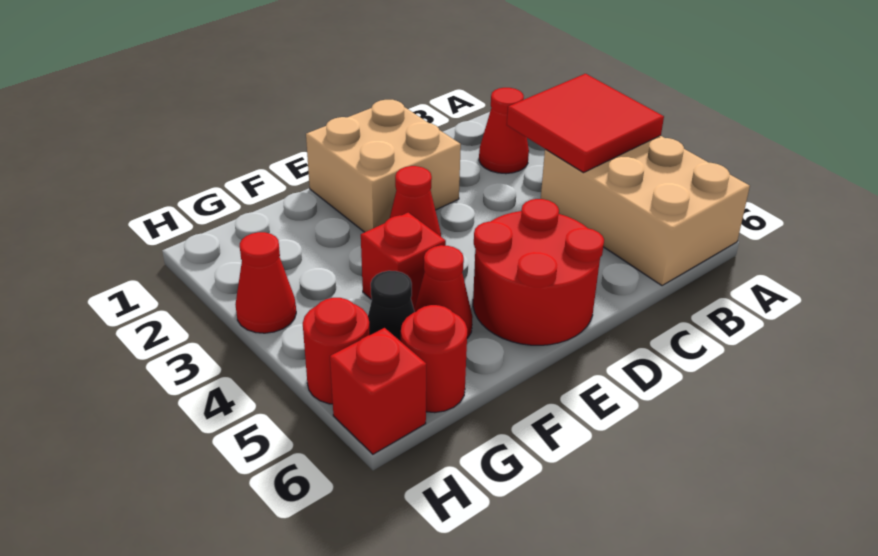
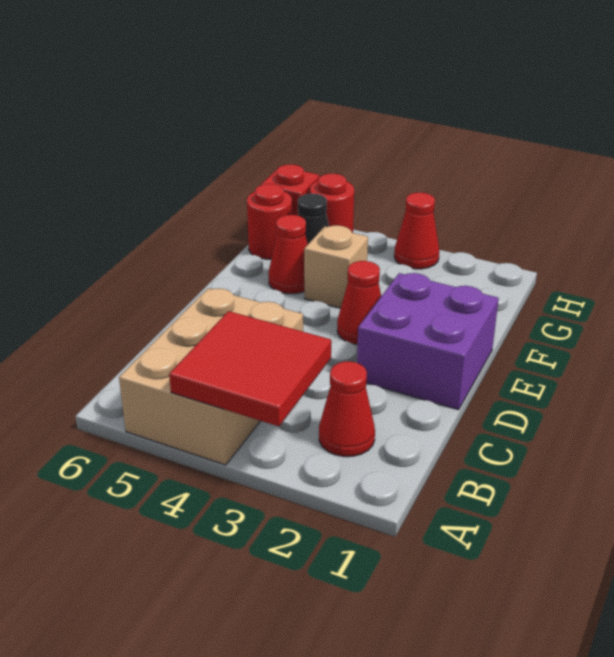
tan 2x3 brick [541,136,750,286] -> tan 2x3 brick turned to [119,288,303,465]
tan 2x2 brick [306,100,461,232] -> purple 2x2 brick [357,273,499,410]
red 2x2 round brick [473,199,604,345] -> none
red 1x1 brick [361,213,446,308] -> tan 1x1 brick [304,225,368,308]

